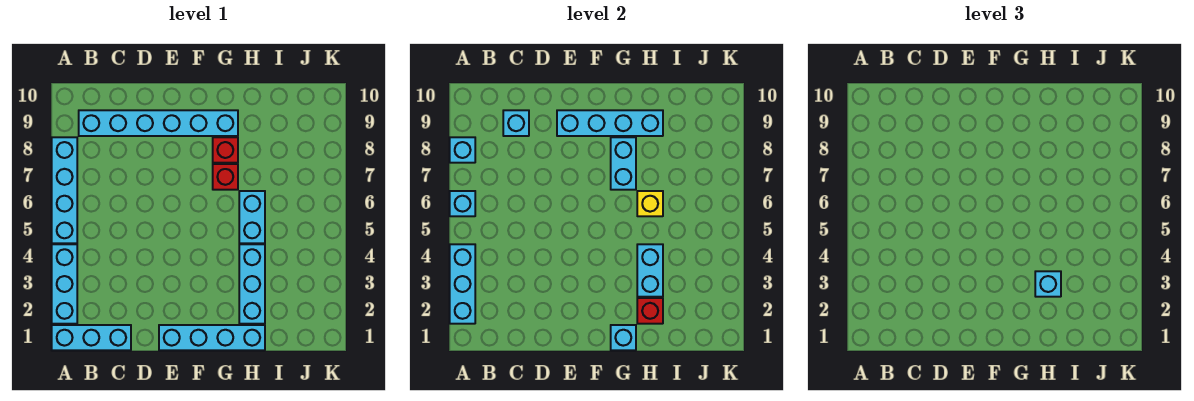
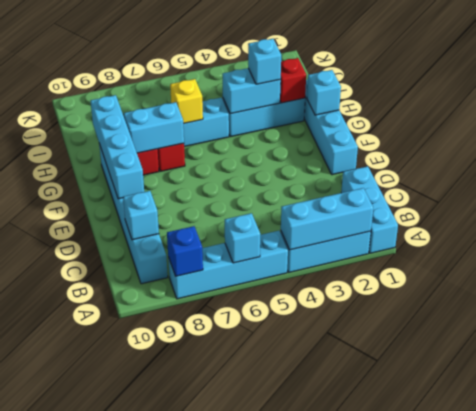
cyan 1x1 brick [450,137,475,163] -> blue 1x1 brick [167,226,203,276]

